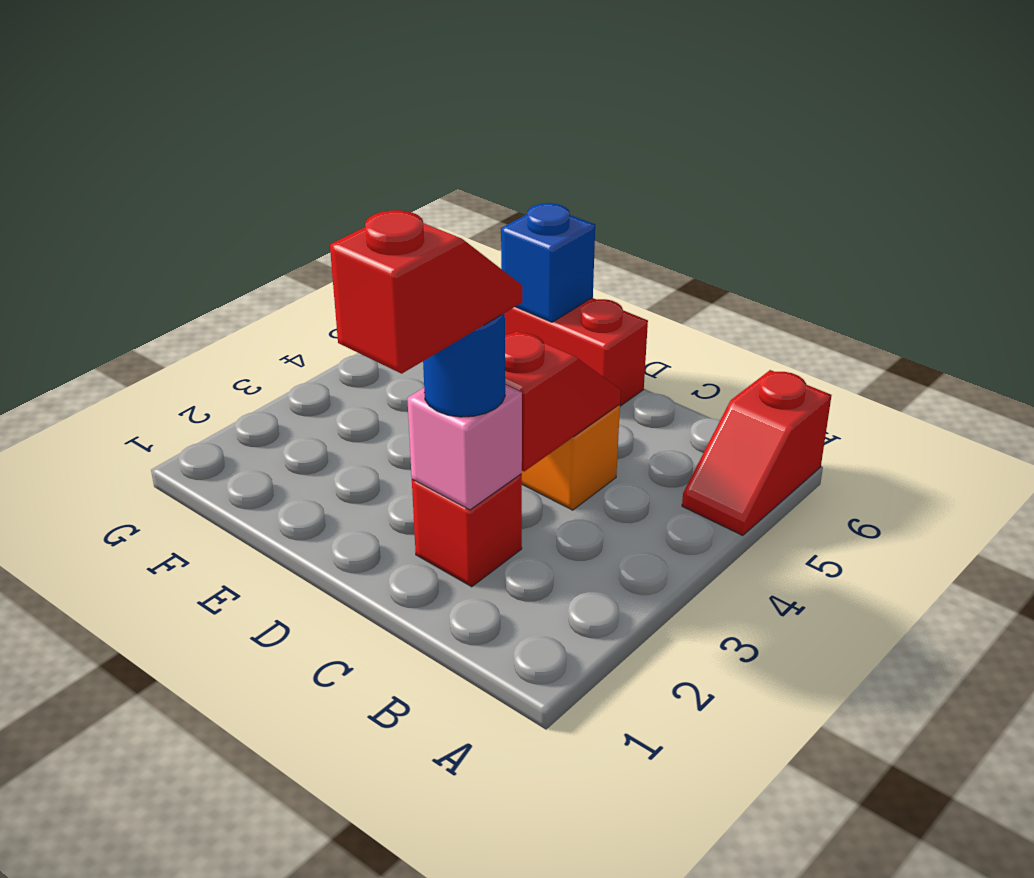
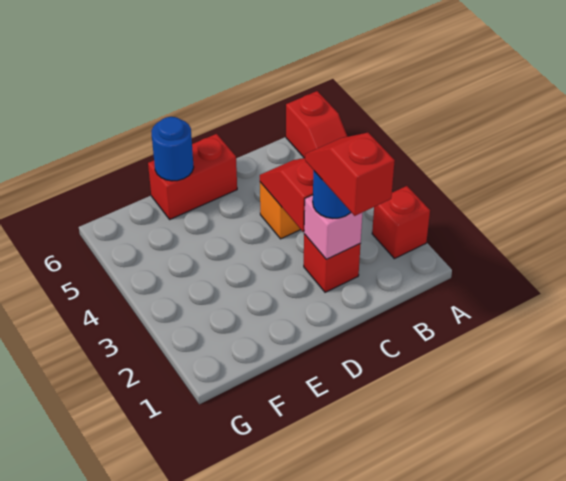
none -> red 1x1 brick [372,186,430,259]
blue 1x1 brick [501,203,595,322] -> blue 1x1 round brick [152,117,194,181]

